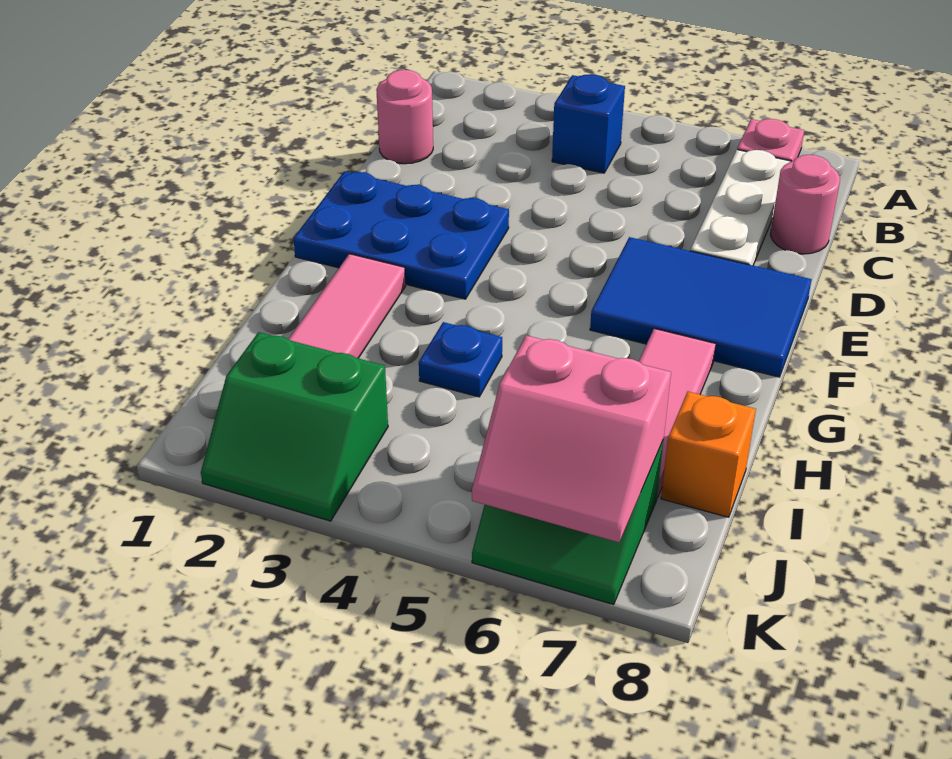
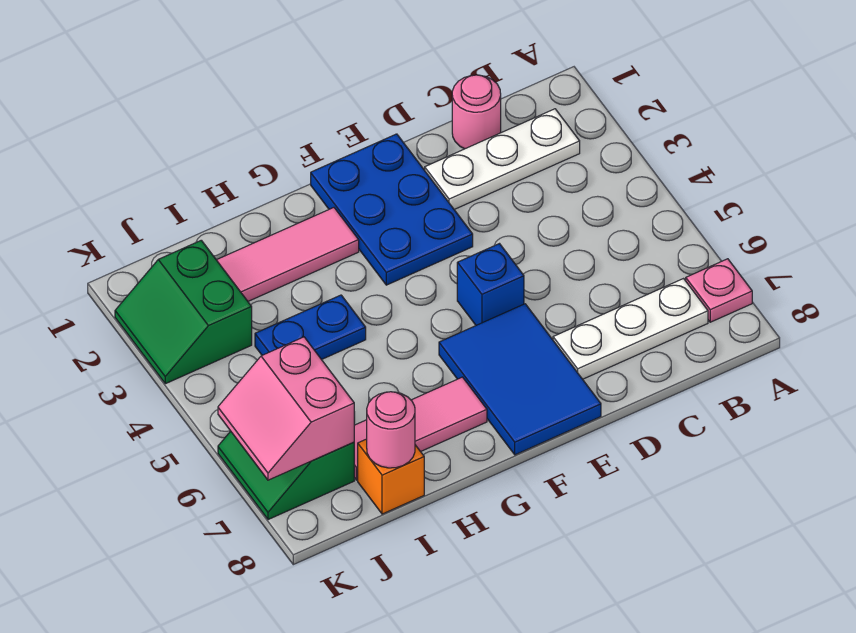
none -> white 1x3 plate [425,109,580,209]
blue 1x1 brick [552,74,625,173] -> blue 1x1 brick moved to [457,244,524,325]
pink 1x1 round brick [771,155,840,254] -> pink 1x1 round brick moved to [367,392,415,468]
blue 1x1 plate [419,322,502,397] -> blue 1x2 plate [255,295,366,360]

